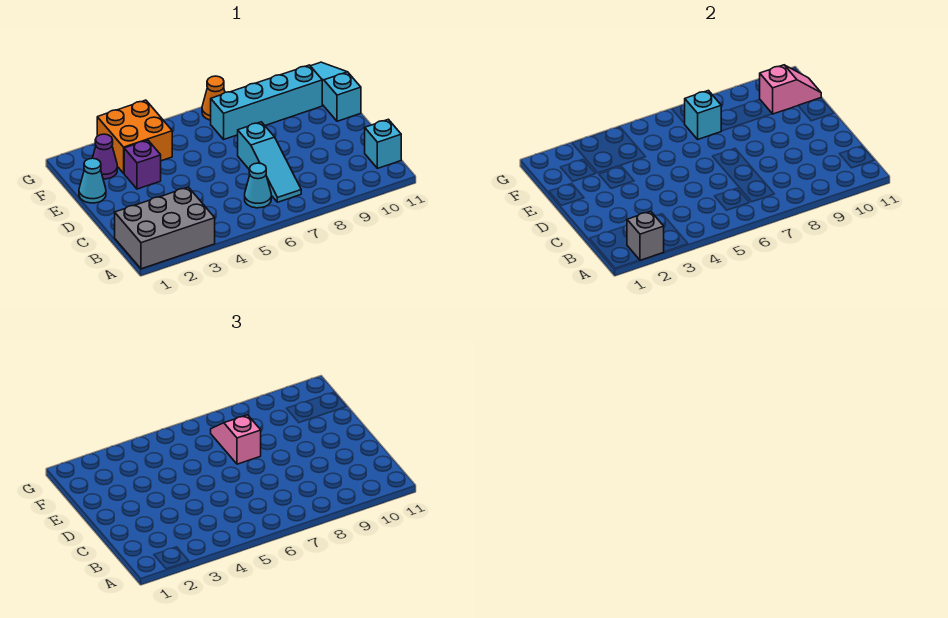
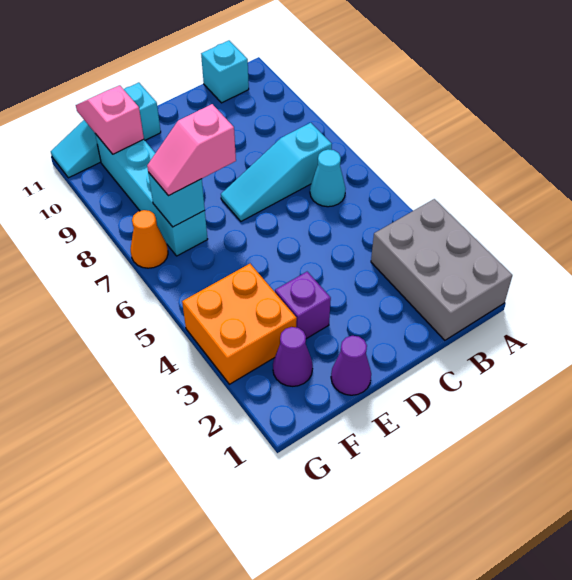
grey 1x1 brick [627,211,664,260] -> none
cyan 1x3 slope [238,122,301,202] -> cyan 1x3 slope turned to [221,123,332,221]
cyan 1x1 cone [79,158,106,203] -> purple 1x1 cone [331,336,371,395]

